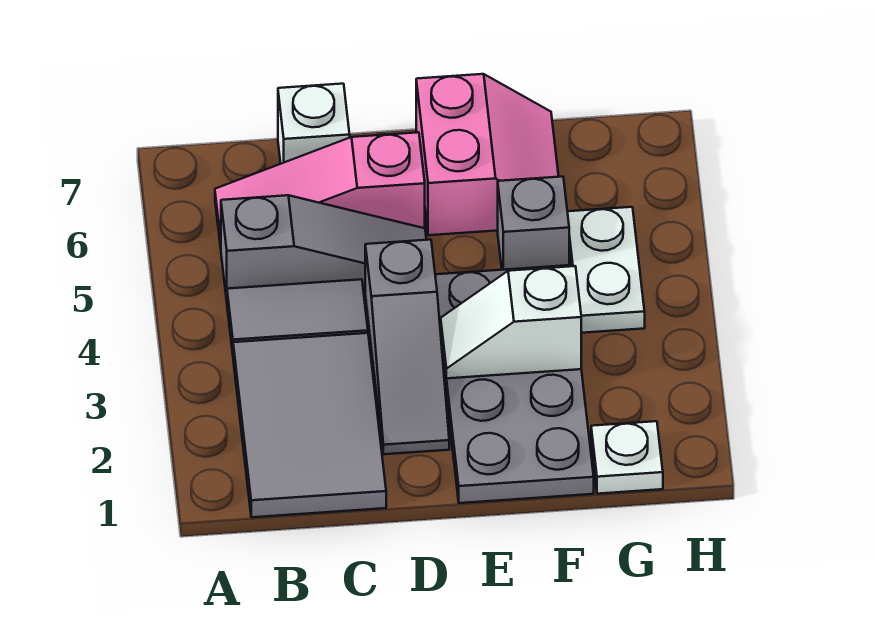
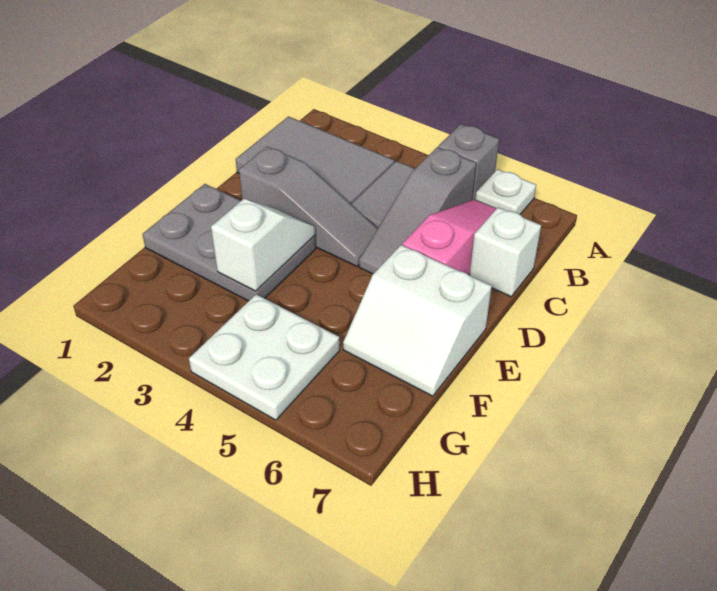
grey 1x3 slope [365,240,449,454] -> grey 1x3 slope turned to [239,146,378,266]
grey 2x4 plate [435,265,594,503] -> grey 2x3 plate [142,184,316,301]
pink 2x2 slope [416,74,559,235] -> white 2x2 slope [343,245,492,396]
grey 1x1 brick [498,177,569,270] -> grey 1x1 brick moved to [438,124,499,200]
white 1x1 plate [591,421,663,494] -> white 1x1 plate moved to [475,169,536,214]
white 1x2 plate [567,207,645,333] -> white 2x2 plate [189,294,340,420]

